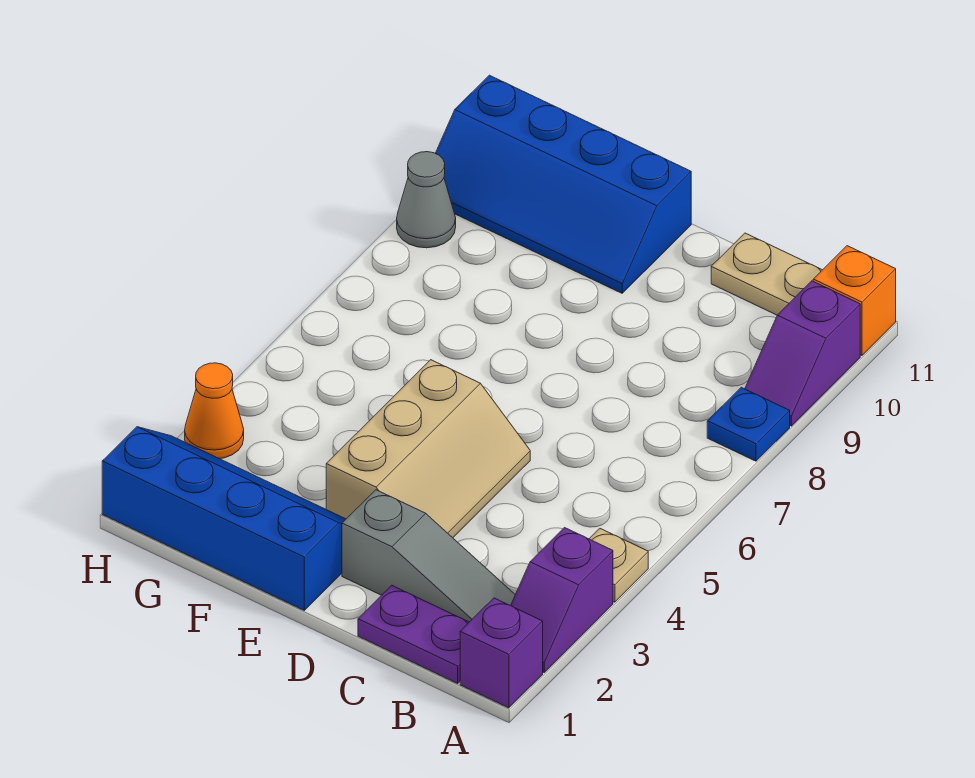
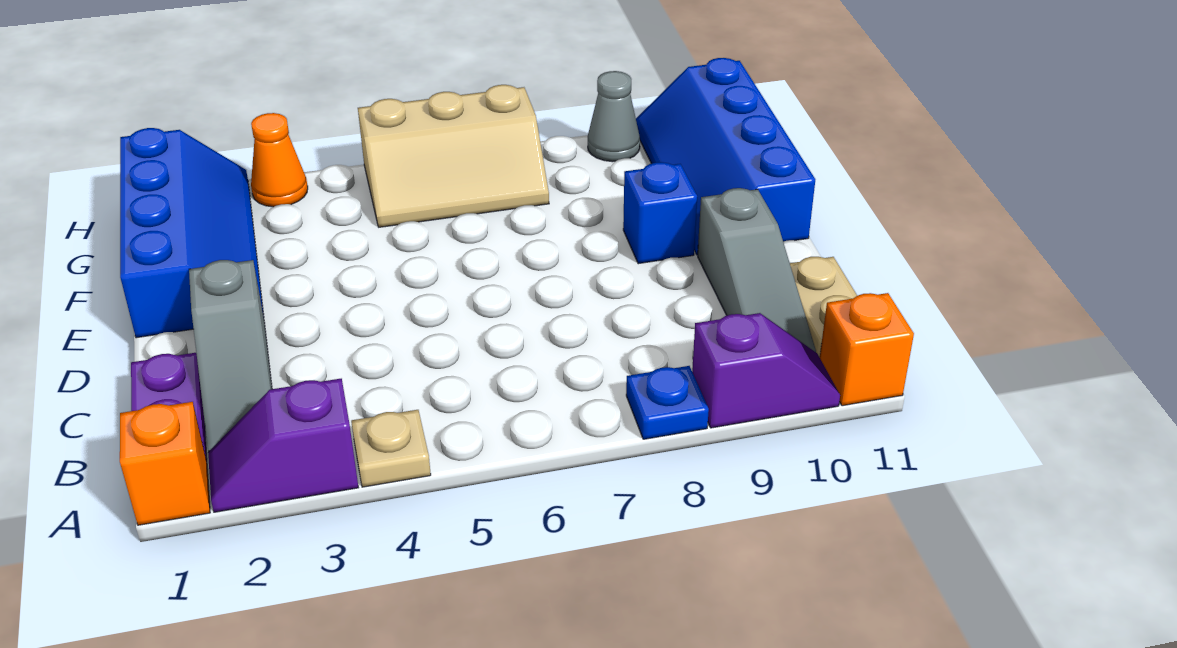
purple 1x1 brick [460,598,543,708] -> orange 1x1 brick [120,402,210,525]
purple 1x2 slope [745,281,860,426] -> purple 1x2 slope turned to [692,313,840,428]
none -> grey 1x3 slope [698,188,816,352]
tan 2x3 slope [326,360,530,538] -> tan 2x3 slope moved to [358,85,549,227]
none -> blue 1x1 brick [623,162,697,264]

